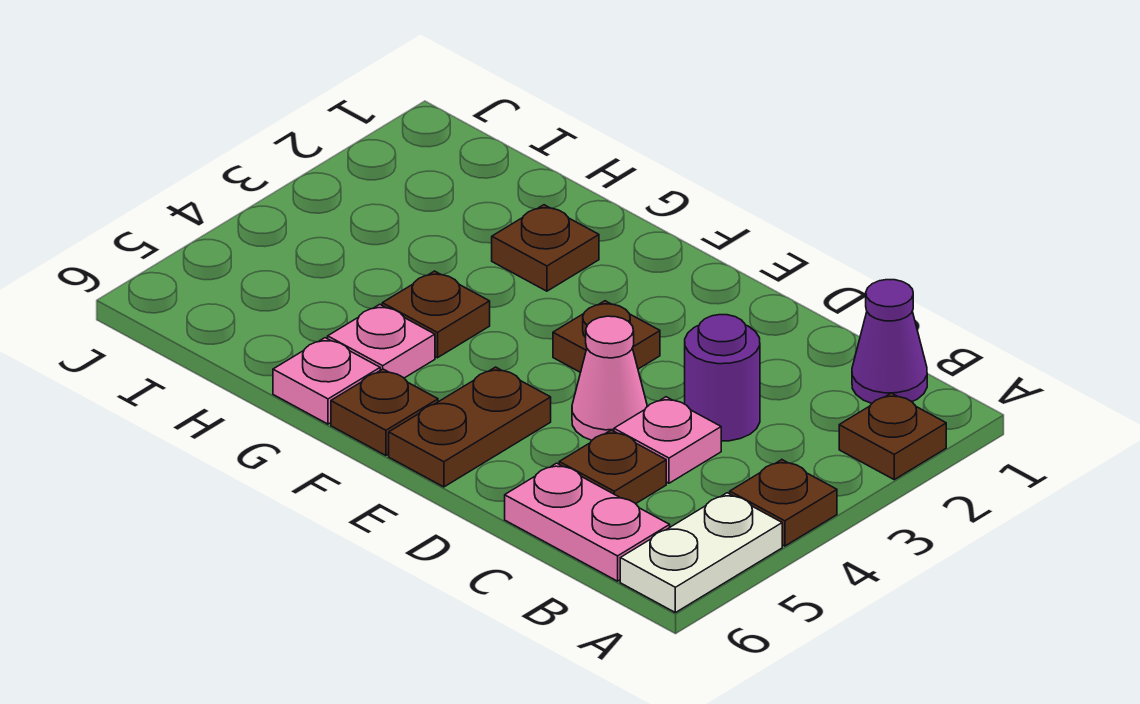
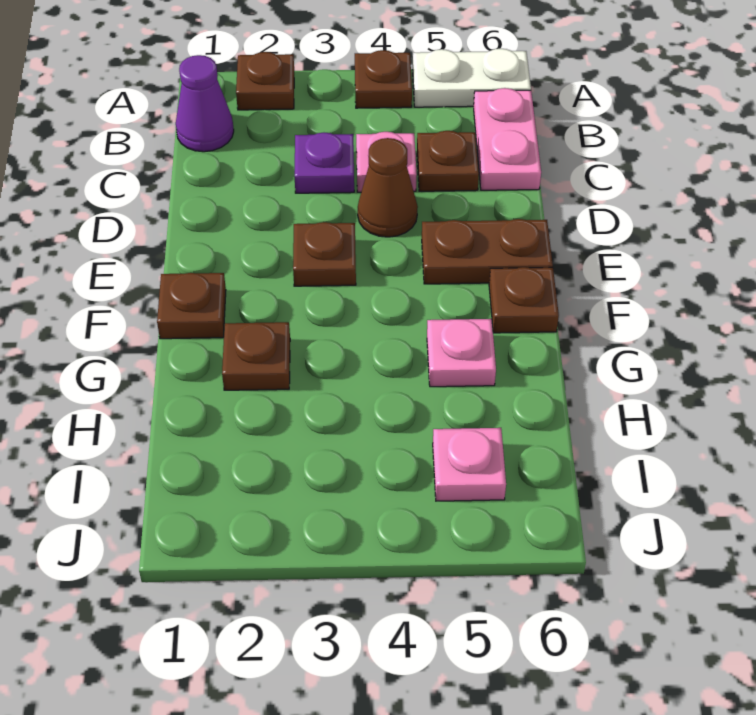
purple 1x1 round brick [685,315,760,441] -> purple 1x1 plate [295,133,354,193]
pink 1x1 cone [572,316,647,440] -> brown 1x1 cone [358,138,418,237]
brown 1x1 plate [382,271,490,358] -> brown 1x1 plate moved to [157,273,226,339]
pink 1x1 plate [273,338,380,424] -> pink 1x1 plate moved to [433,428,506,501]

